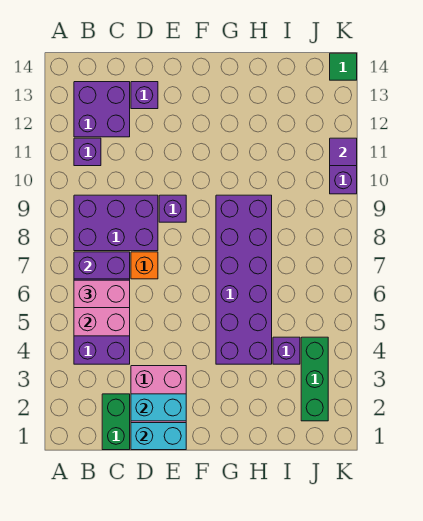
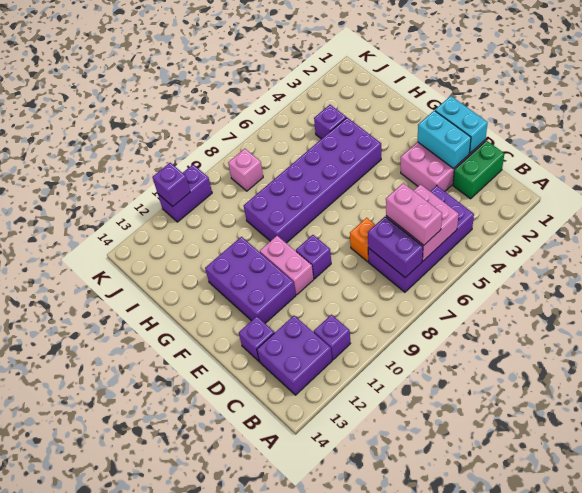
purple 2x3 brick [74,195,158,251] -> purple 2x3 brick moved to [205,237,296,323]
none -> pink 1x2 brick [260,236,314,295]
green 1x3 brick [301,337,328,421] -> none
none -> pink 1x1 brick [228,149,263,191]
purple 1x1 tile [330,138,357,166] -> purple 1x1 brick [152,163,190,206]
green 1x1 tile [330,53,357,80] -> none

